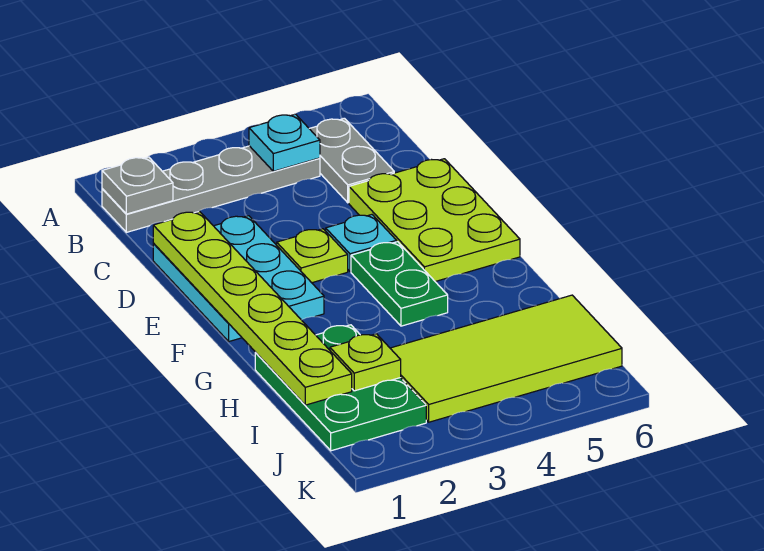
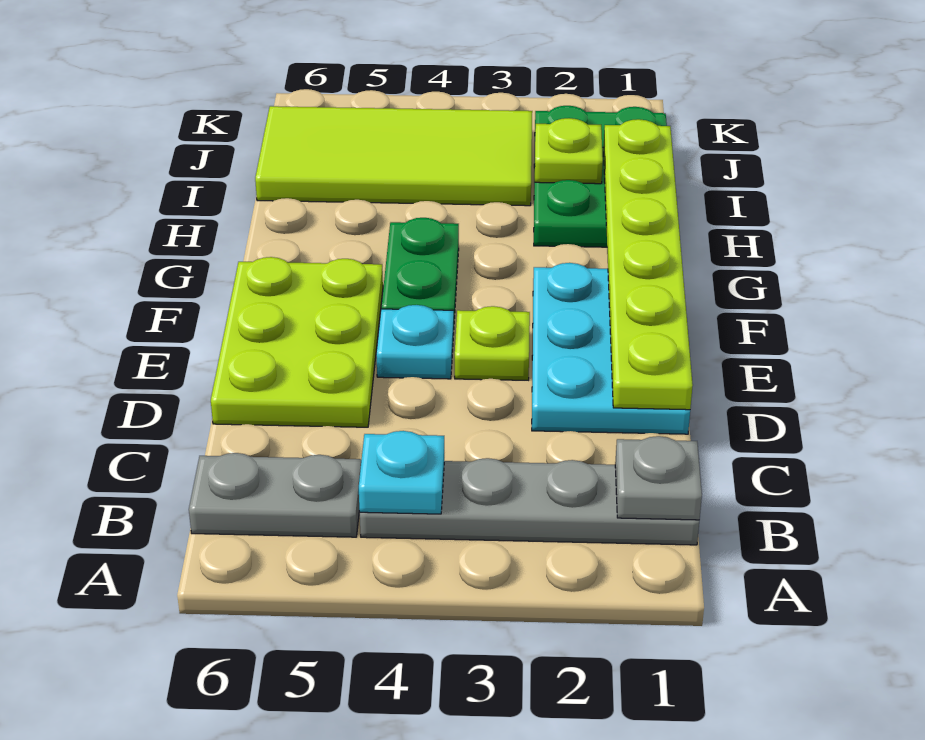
grey 1x2 plate [309,118,394,203] -> grey 1x2 plate turned to [189,453,361,537]

